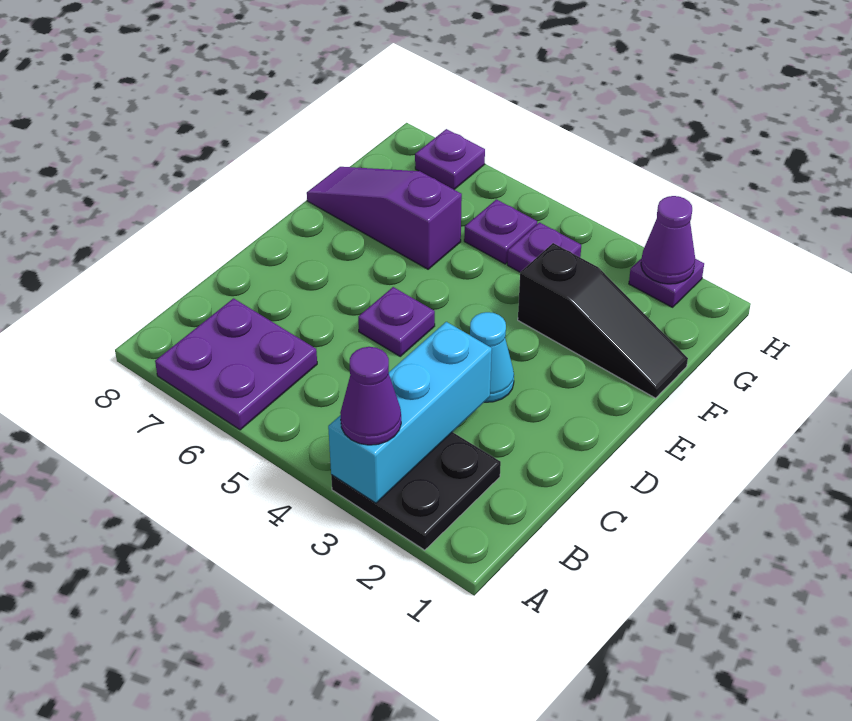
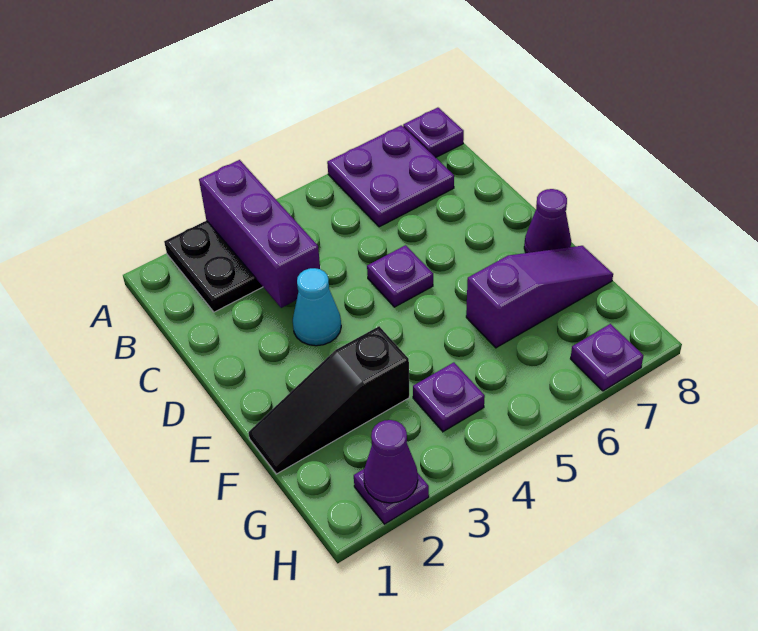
cyan 1x3 brick [328,322,492,503] -> purple 1x3 brick [199,160,320,308]
purple 1x1 cone [340,347,401,445] -> purple 1x1 cone moved to [524,189,571,253]
purple 1x1 plate [464,200,537,264] -> purple 1x1 plate moved to [403,108,464,158]

